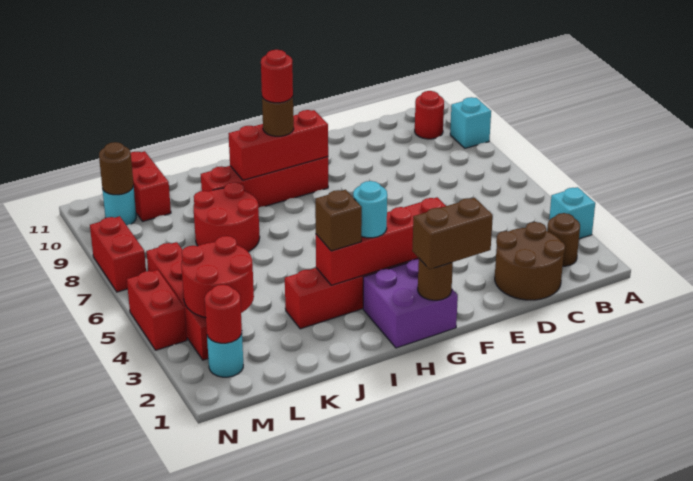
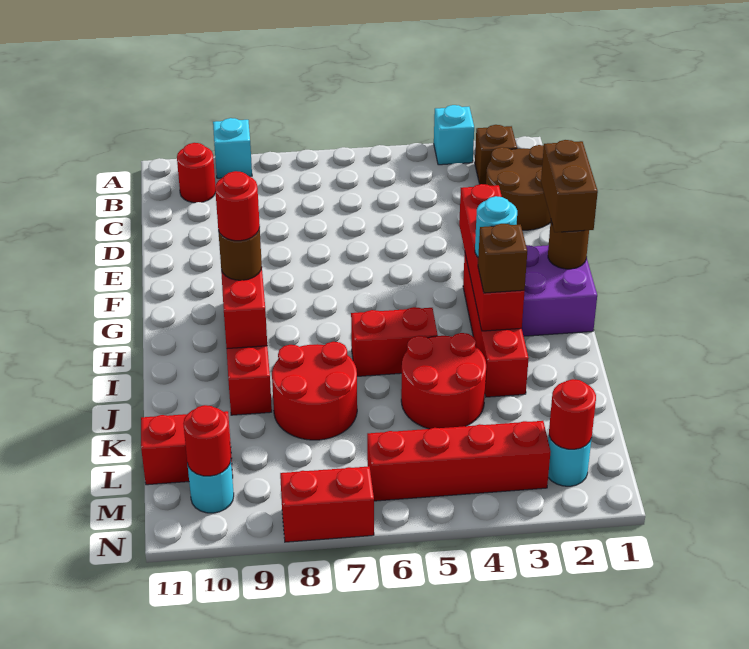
brown 1x1 round brick [547,213,580,266] -> brown 1x1 brick [475,125,517,184]
red 2x2 round brick [181,236,254,318] -> red 2x2 round brick moved to [401,333,486,429]
brown 1x1 round brick [99,142,133,195] -> red 1x1 round brick [183,405,231,476]
red 1x2 brick [127,270,187,350] -> red 1x2 brick moved to [351,307,437,376]

